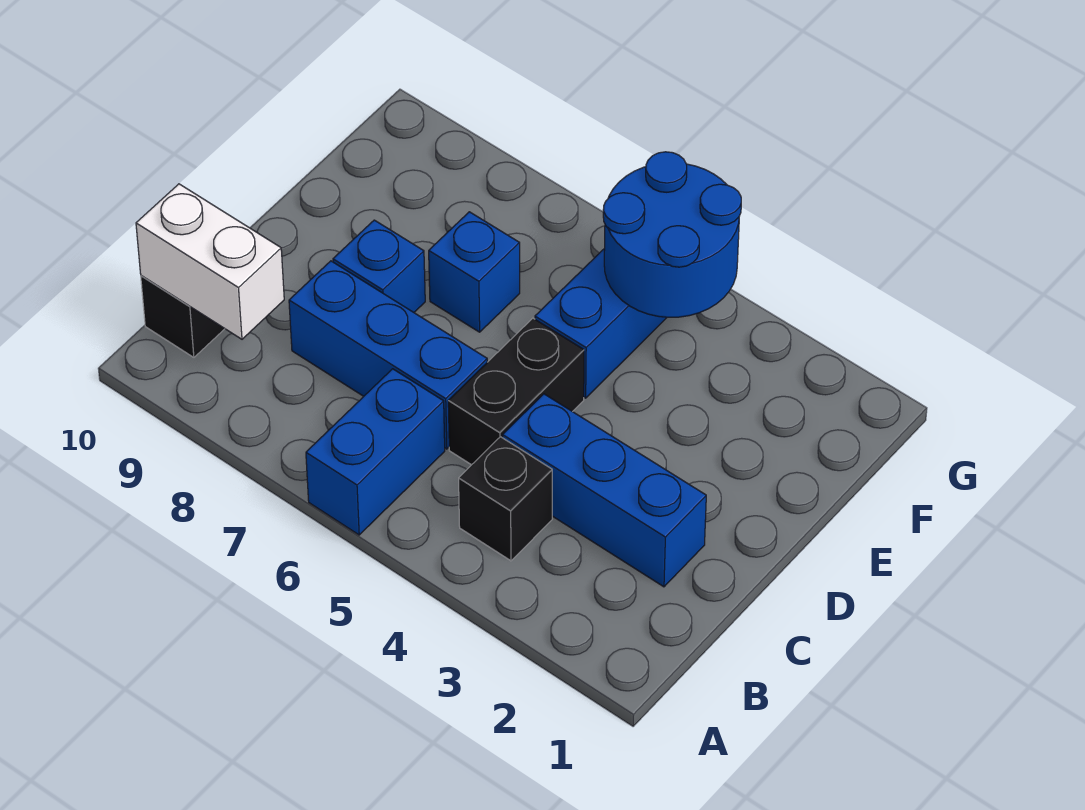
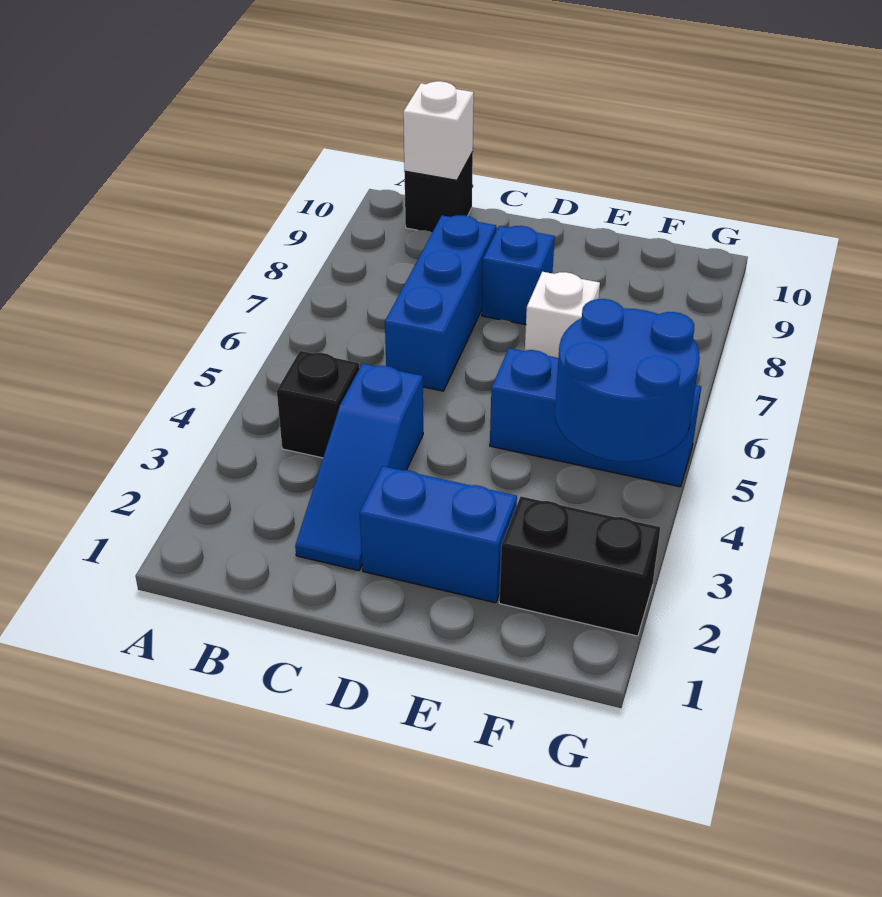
blue 1x2 brick [306,369,445,535] -> blue 1x2 brick moved to [360,466,517,603]
white 1x2 brick [136,184,284,339] -> white 1x1 brick [403,81,474,180]
blue 1x3 brick [503,394,706,587] -> blue 1x3 slope [295,364,423,571]
black 1x2 brick [448,318,584,465] -> black 1x2 brick moved to [499,497,660,636]
blue 1x1 brick [429,212,520,332] -> white 1x1 brick [525,272,600,358]

